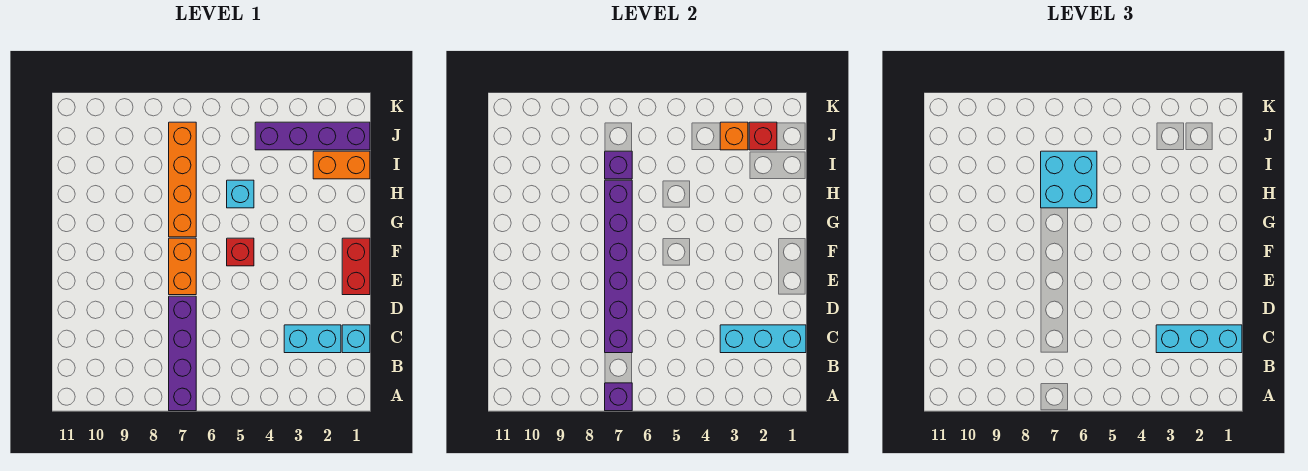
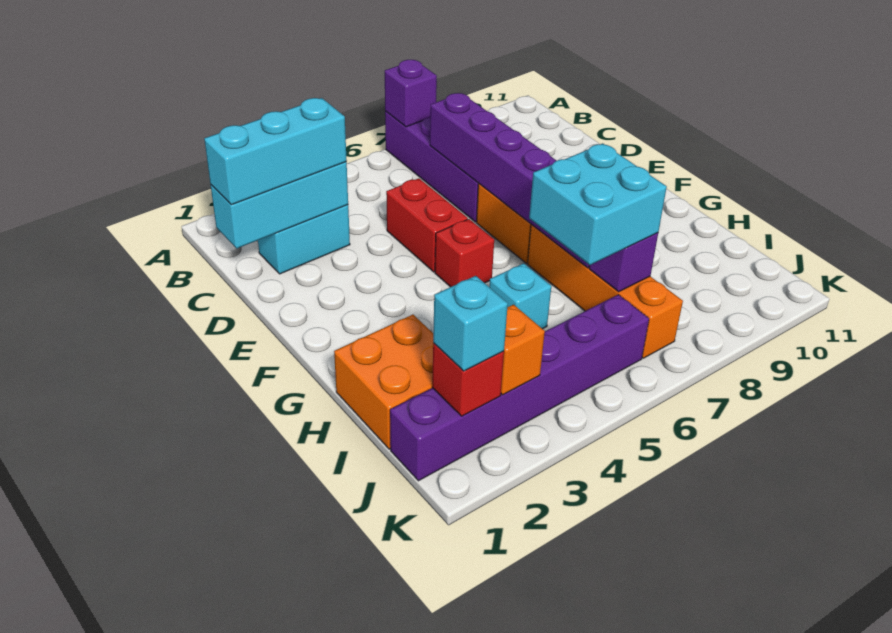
cyan 1x1 brick [342,325,370,353] -> cyan 1x1 brick moved to [433,276,508,371]
red 1x2 brick [342,238,370,295] -> red 1x2 brick moved to [386,178,468,272]
orange 1x2 brick [313,151,370,179] -> orange 2x2 brick [334,315,433,449]
purple 1x4 brick [255,122,370,150] -> purple 1x6 brick [390,295,649,481]

